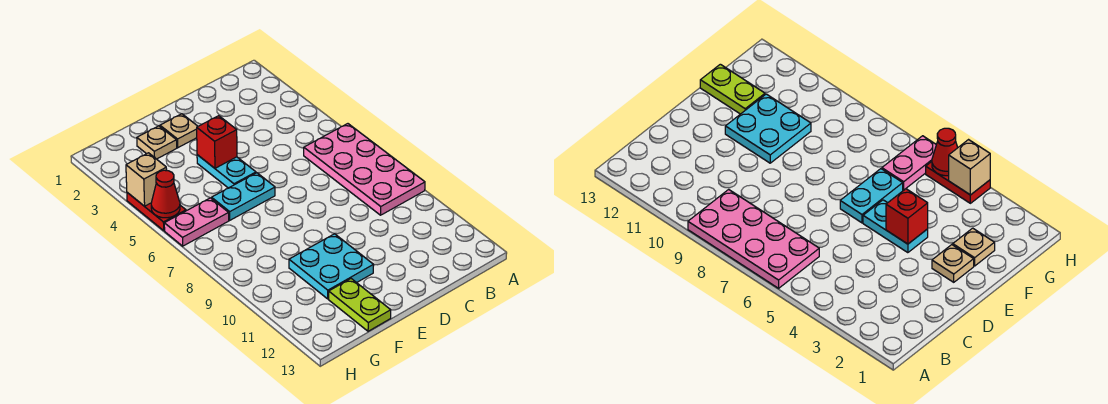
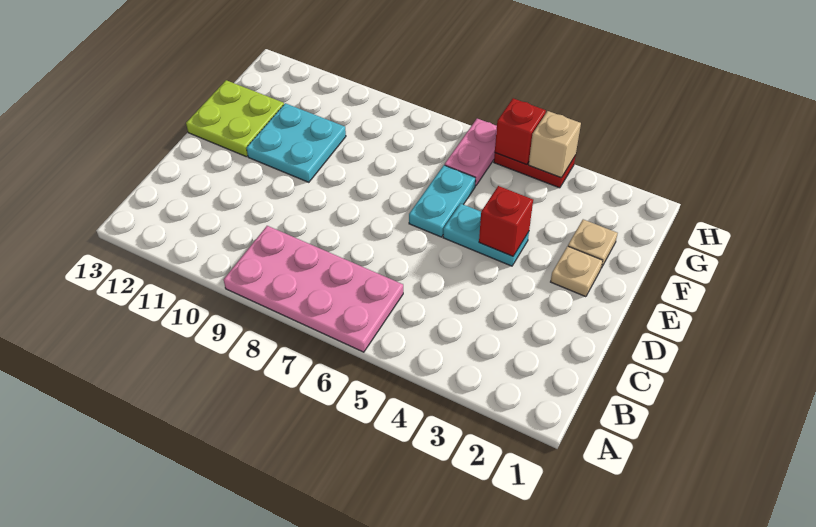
lime 1x2 plate [329,279,391,331] -> lime 2x2 plate [186,80,284,157]
red 1x1 cone [151,170,180,218] -> red 1x1 brick [495,98,546,165]

